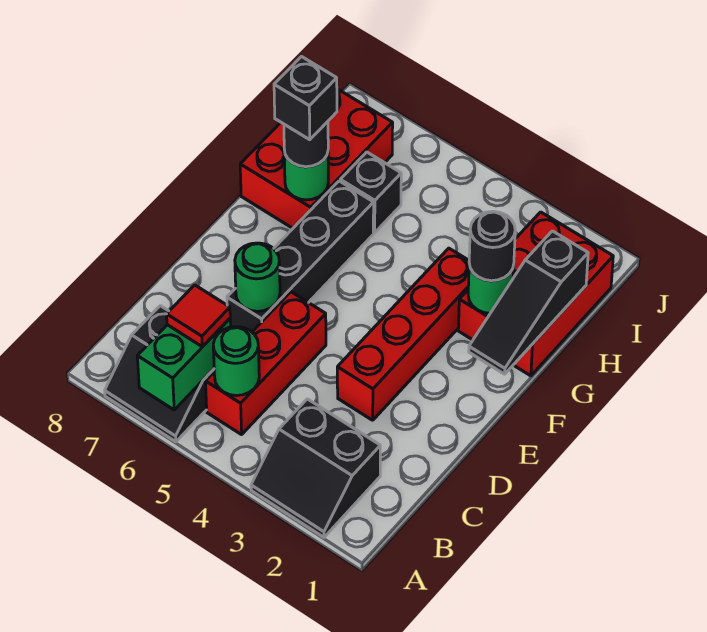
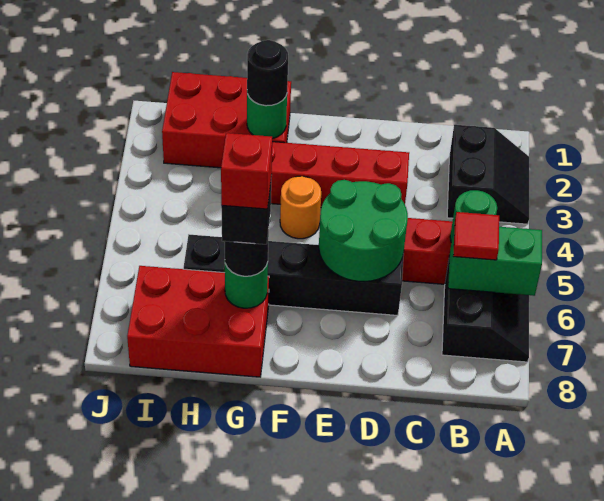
green 1x1 round brick [235,243,280,311] -> green 2x2 round brick [319,180,408,282]
black 1x3 slope [469,231,588,374] -> none
none -> orange 1x1 round brick [280,176,321,239]
none -> red 1x1 brick [221,133,272,209]

